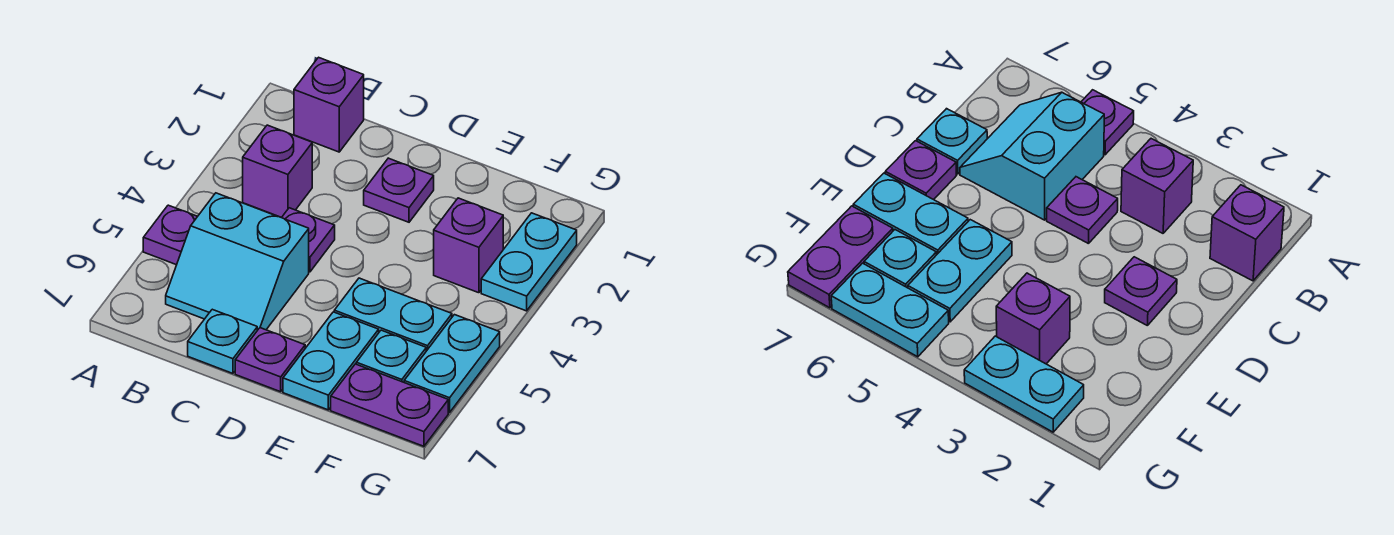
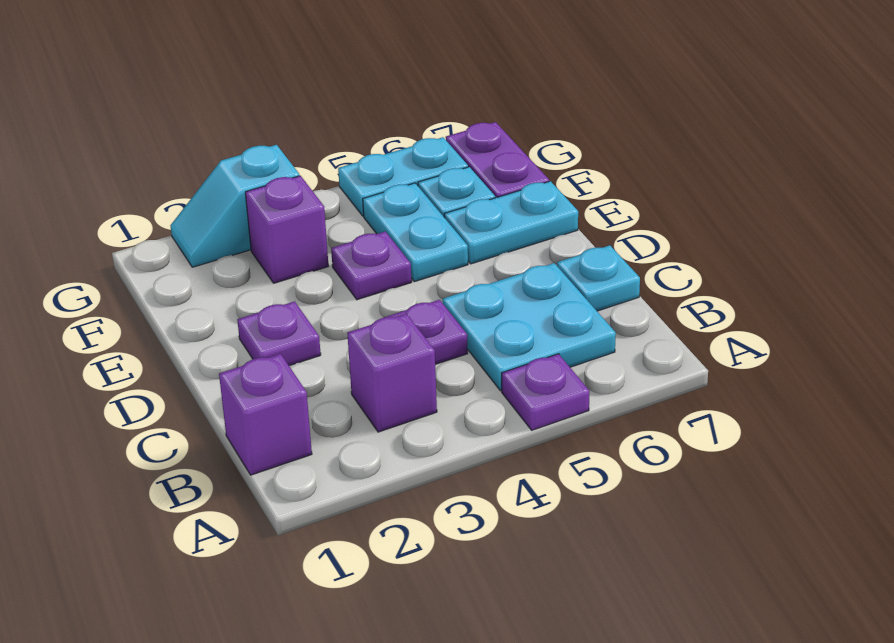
cyan 2x2 slope [166,193,309,330] -> cyan 2x2 plate [443,263,616,391]
purple 1x1 plate [235,328,305,392] -> purple 1x1 plate moved to [331,231,412,300]
cyan 1x2 plate [481,213,577,311] -> cyan 1x2 slope [170,145,300,267]

